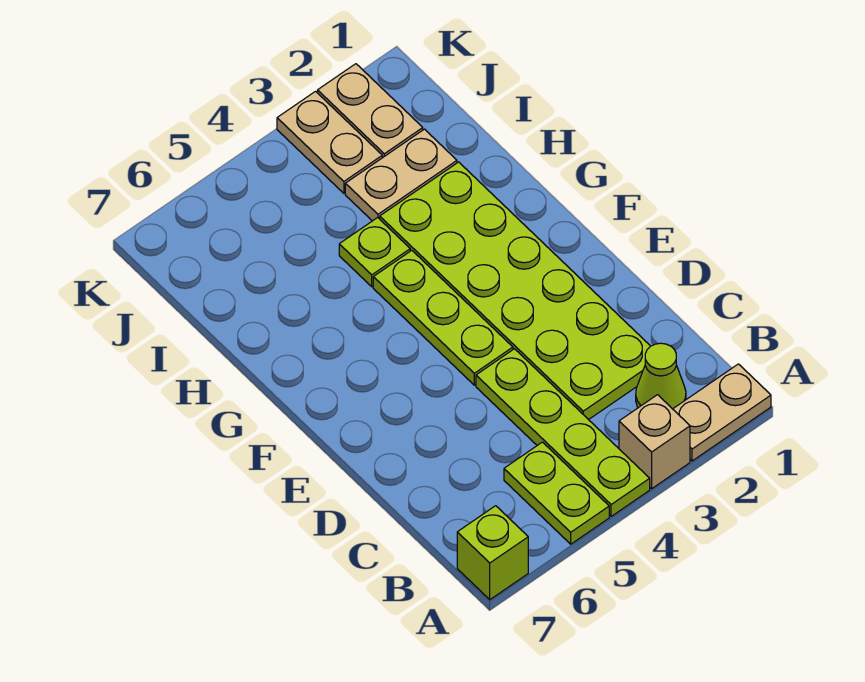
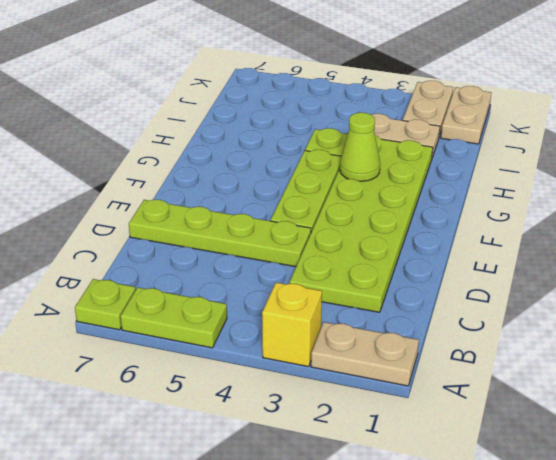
tan 1x1 brick [619,395,690,489] -> yellow 1x1 brick [262,283,322,367]
lime 1x4 plate [476,349,650,516] -> lime 1x4 plate turned to [129,200,311,267]
lime 1x2 plate [504,442,609,544] -> lime 1x2 plate turned to [121,287,227,348]
lime 1x1 brick [457,506,528,600] -> lime 1x1 plate [75,279,136,330]
lime 1x1 cone [636,343,686,409] -> lime 1x1 cone moved to [340,113,380,181]
tan 1x2 plate [277,91,382,193] -> tan 1x2 plate moved to [441,86,491,144]

